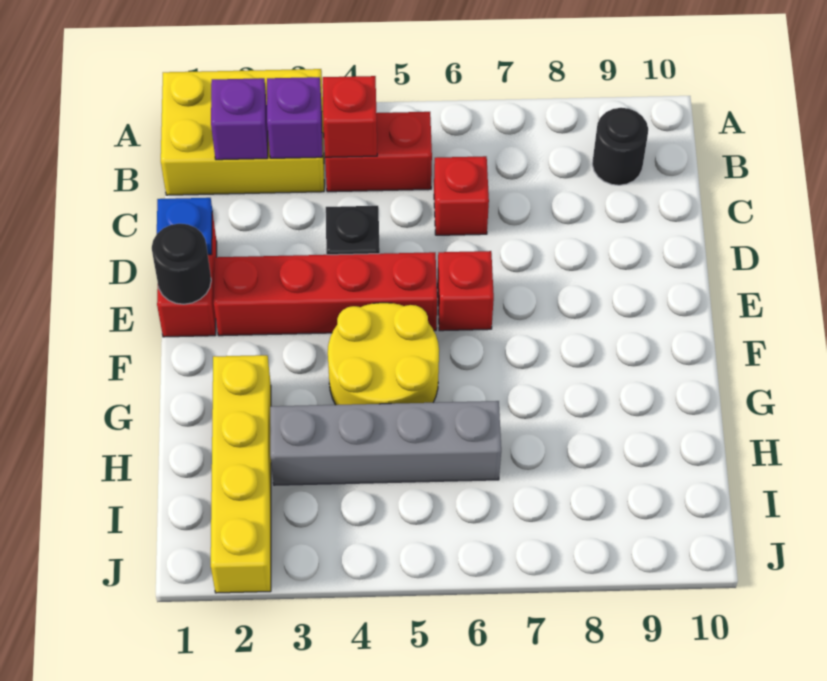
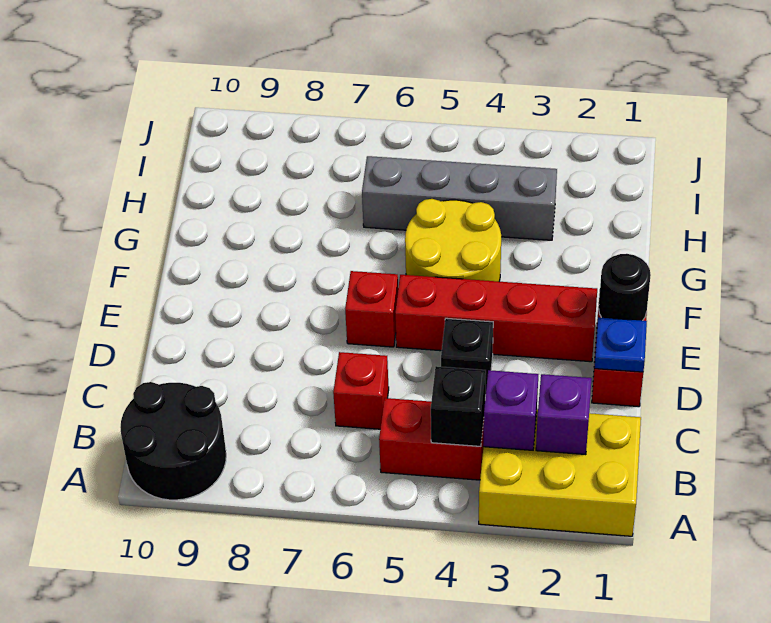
red 1x1 brick [323,76,377,157] -> black 1x1 brick [431,366,486,446]
black 1x1 round brick [592,108,648,185] -> black 2x2 round brick [120,382,226,500]
yellow 1x4 brick [211,355,271,593] -> none

